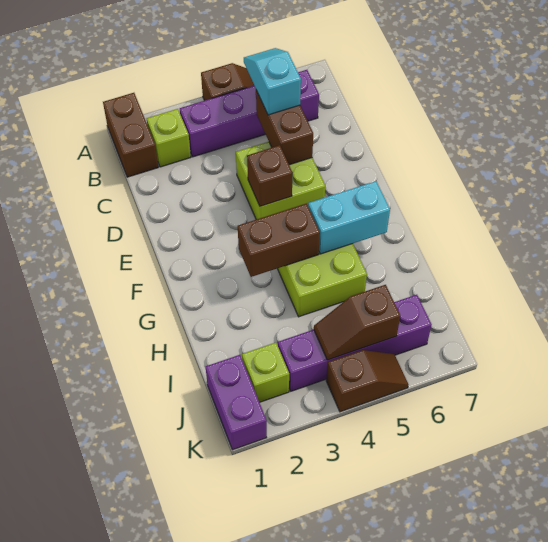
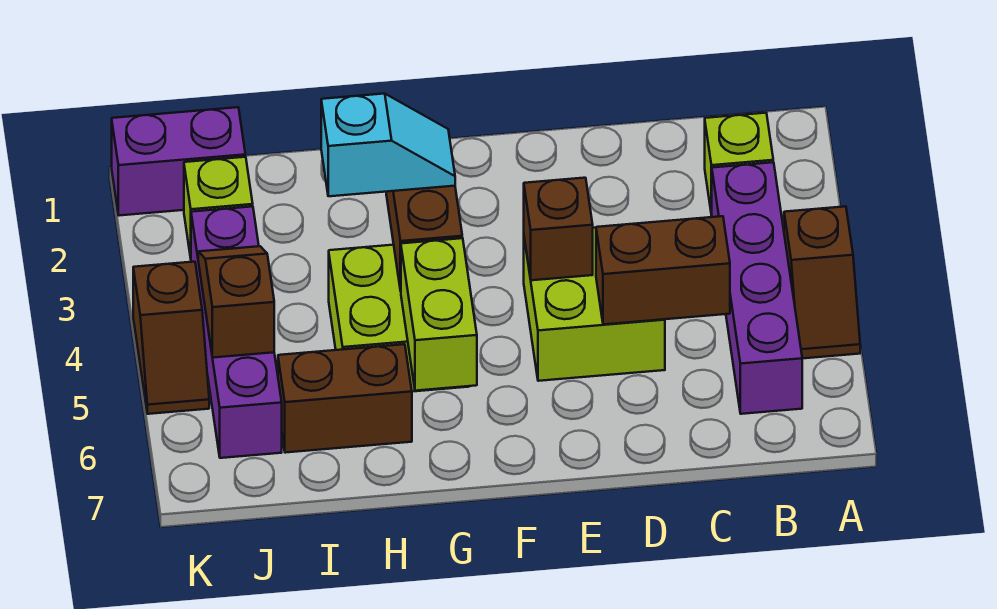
brown 1x2 brick [103,93,158,177] -> brown 1x2 brick moved to [278,344,412,453]
cyan 1x2 slope [244,48,301,115] -> cyan 1x2 slope moved to [321,94,455,196]
cyan 1x2 brick [308,181,390,254] -> lime 1x2 brick [401,238,477,391]

